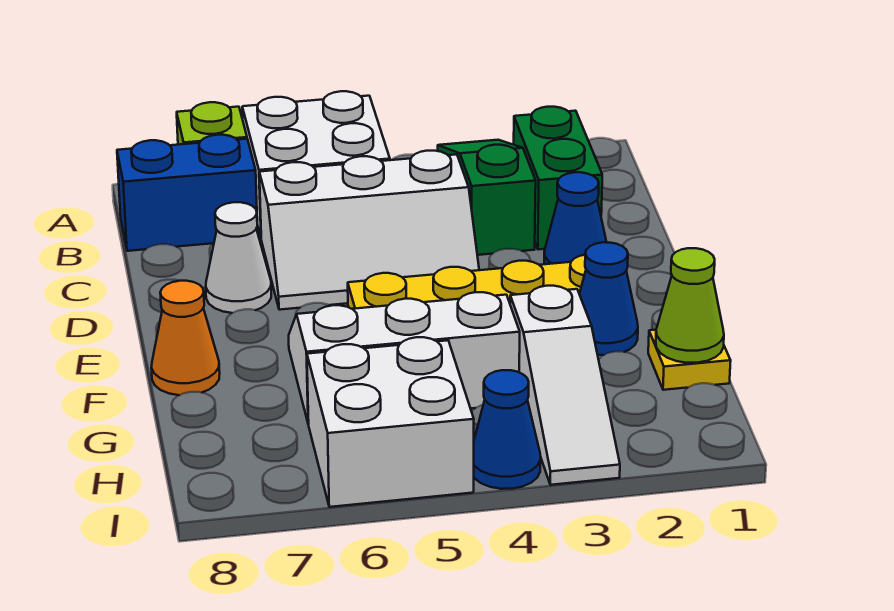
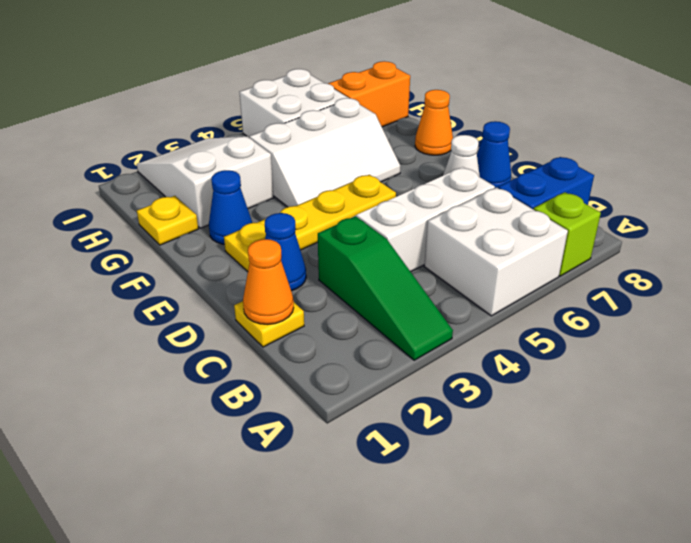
green 1x2 brick [514,107,602,249] -> none
none -> yellow 1x1 plate [234,301,304,347]
none -> orange 1x1 cone [243,239,294,325]
lime 1x1 cone [656,248,724,363] -> none
white 1x3 slope [510,286,620,485] -> white 2x3 slope [137,136,274,228]
none -> orange 1x2 brick [328,61,410,127]
blue 1x1 cone [474,370,541,489] -> blue 1x1 cone moved to [477,121,511,188]

